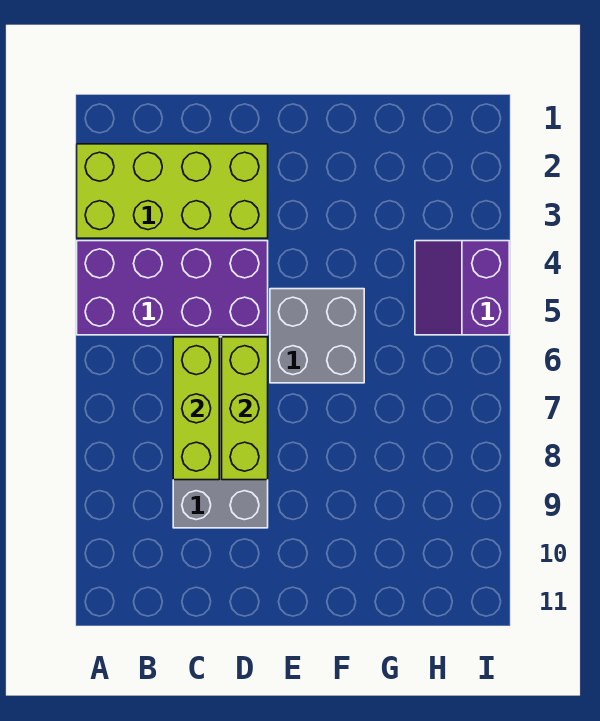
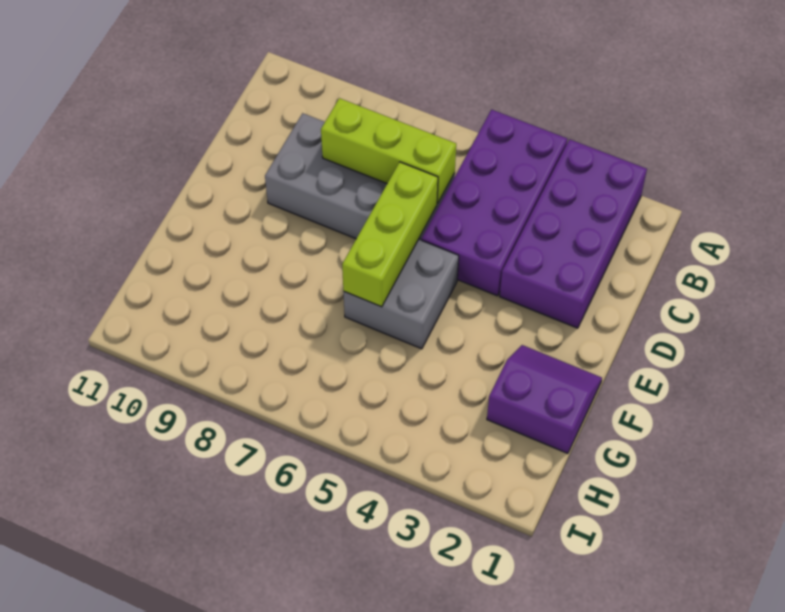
lime 2x4 brick [77,144,268,238] -> purple 2x4 brick [500,139,647,328]
lime 1x3 brick [222,337,268,480] -> lime 1x3 brick turned to [342,162,438,307]
purple 2x2 slope [415,241,509,335] -> purple 2x2 slope moved to [487,345,602,454]

